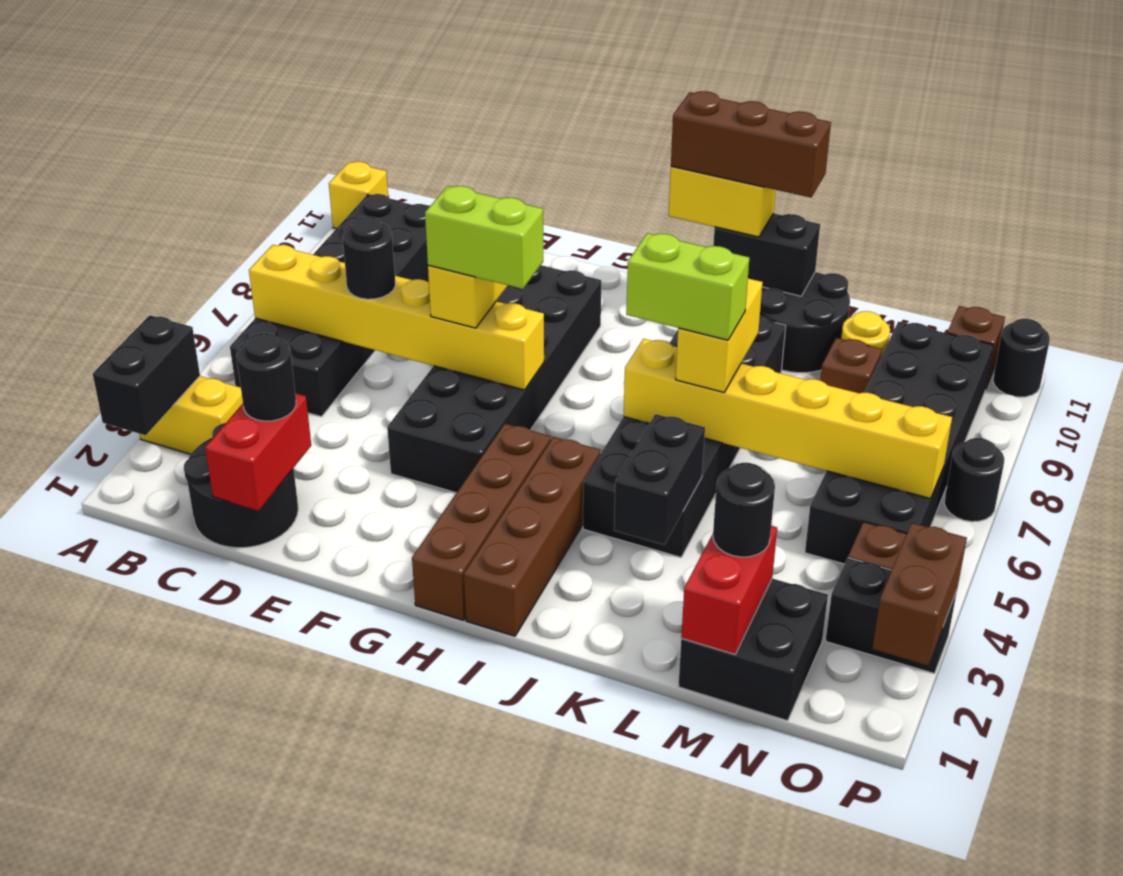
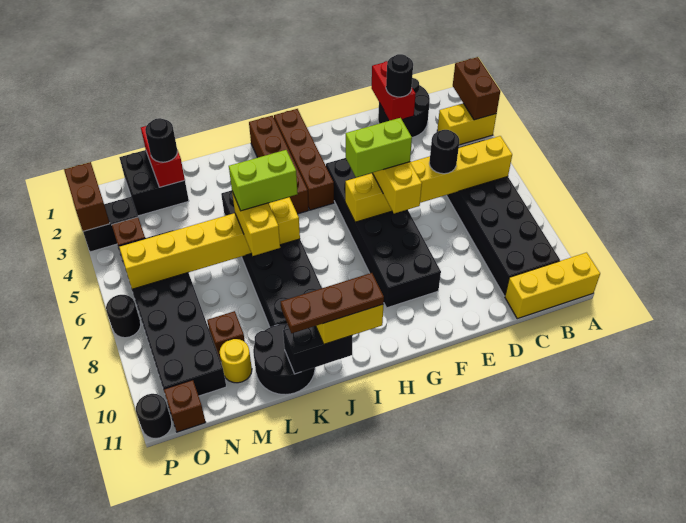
black 1x2 brick [93,315,200,435] -> brown 1x2 brick [453,57,500,120]
yellow 1x1 brick [329,162,388,229] -> yellow 1x3 brick [505,253,600,319]
brown 1x3 brick [671,91,831,198] -> brown 1x3 plate [281,273,384,333]
black 1x2 brick [614,414,705,545] -> none

